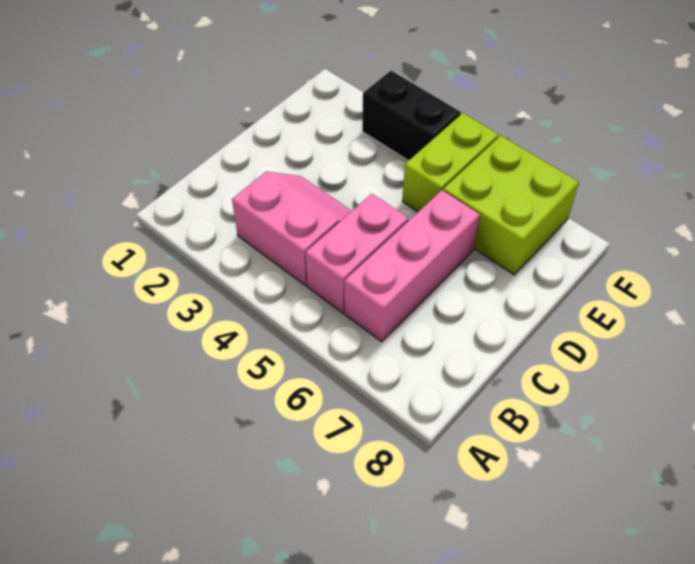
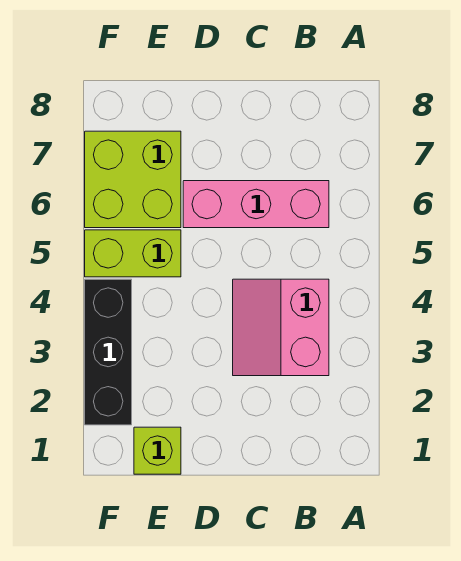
pink 1x2 brick [306,194,409,313] -> none
none -> lime 1x1 brick [134,427,181,474]
black 1x2 brick [362,71,461,161] -> black 1x3 brick [85,279,132,425]

